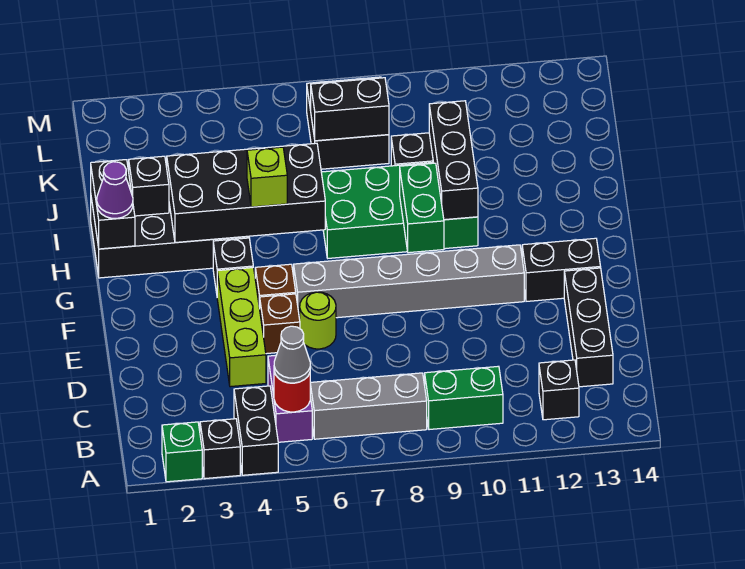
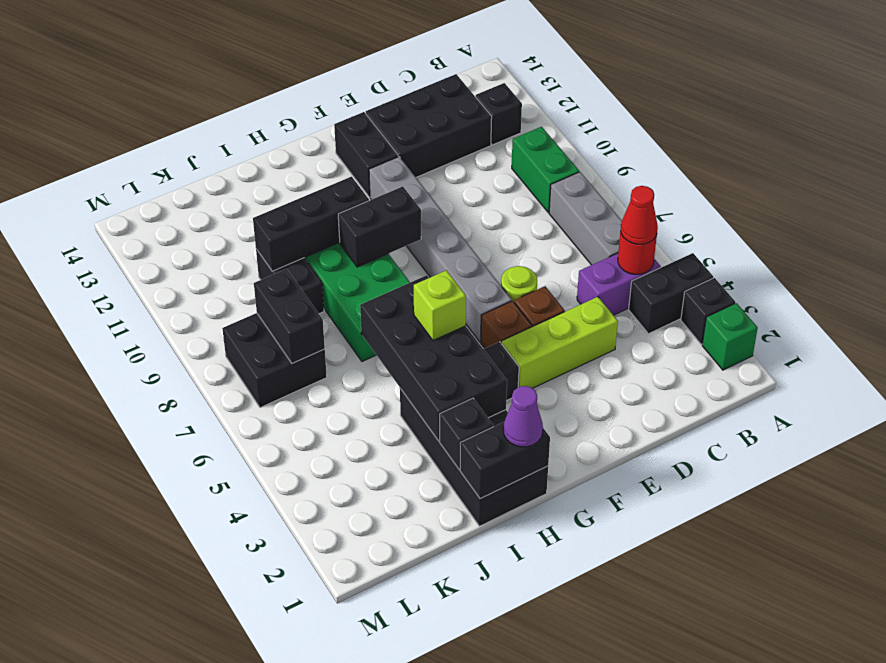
grey 1x1 cone [274,326,310,383] -> red 1x1 cone [621,186,658,244]
black 1x3 brick [564,268,613,387] -> black 2x3 brick [366,74,492,177]
green 1x2 brick [400,163,444,253] -> black 1x2 brick [338,186,421,267]

